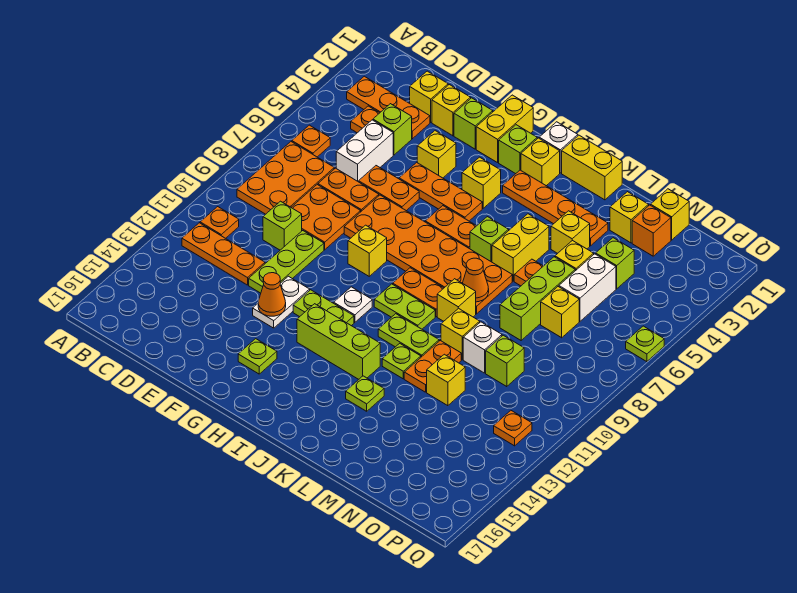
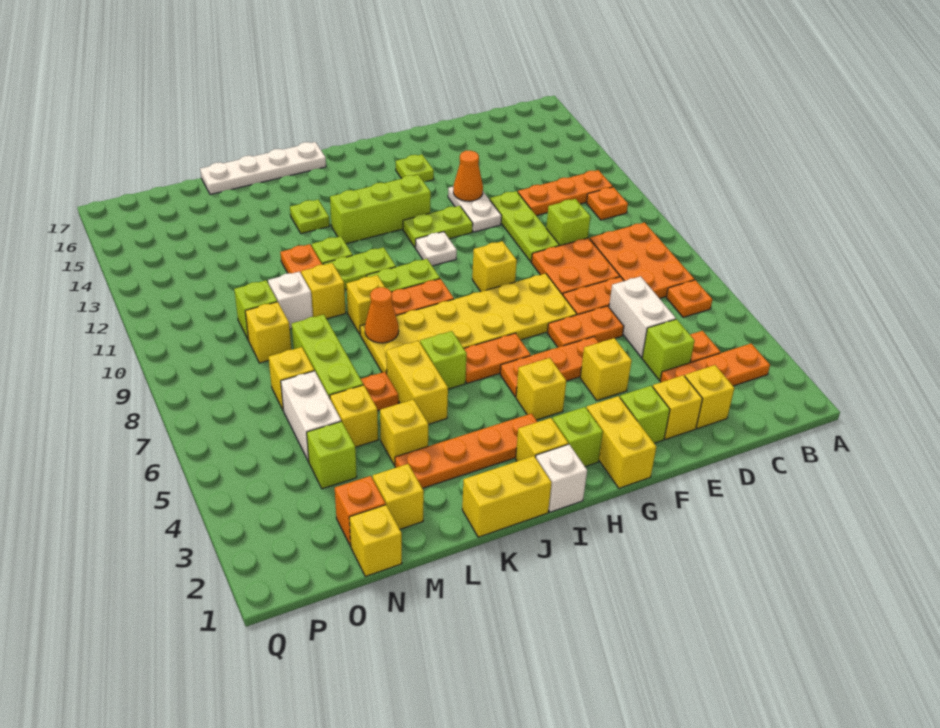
orange 2x6 plate [344,195,512,314] -> yellow 2x6 plate [360,274,577,374]
none -> white 1x4 plate [200,142,326,195]
yellow 1x1 brick [427,354,465,406] -> yellow 1x1 brick moved to [245,302,291,363]
orange 1x1 plate [494,411,532,446] -> none
lime 1x1 plate [626,326,664,362] -> none

